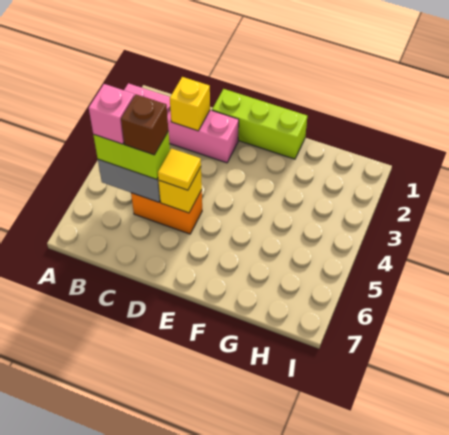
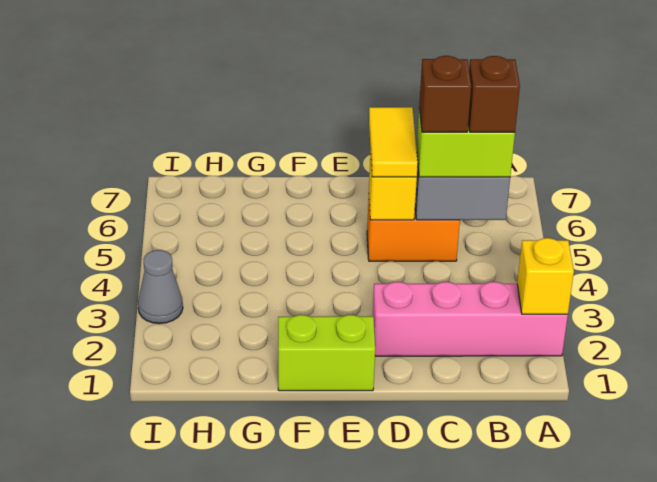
pink 1x1 brick [89,84,134,144] -> brown 1x1 brick [468,56,520,132]
yellow 1x1 brick [170,77,210,131] -> yellow 1x1 brick moved to [517,238,574,314]
lime 1x3 brick [212,89,307,159] -> lime 1x2 brick [278,315,375,391]
yellow 1x1 tile [158,148,201,190] -> yellow 1x2 tile [369,107,418,177]
none -> grey 1x1 cone [138,250,183,324]

